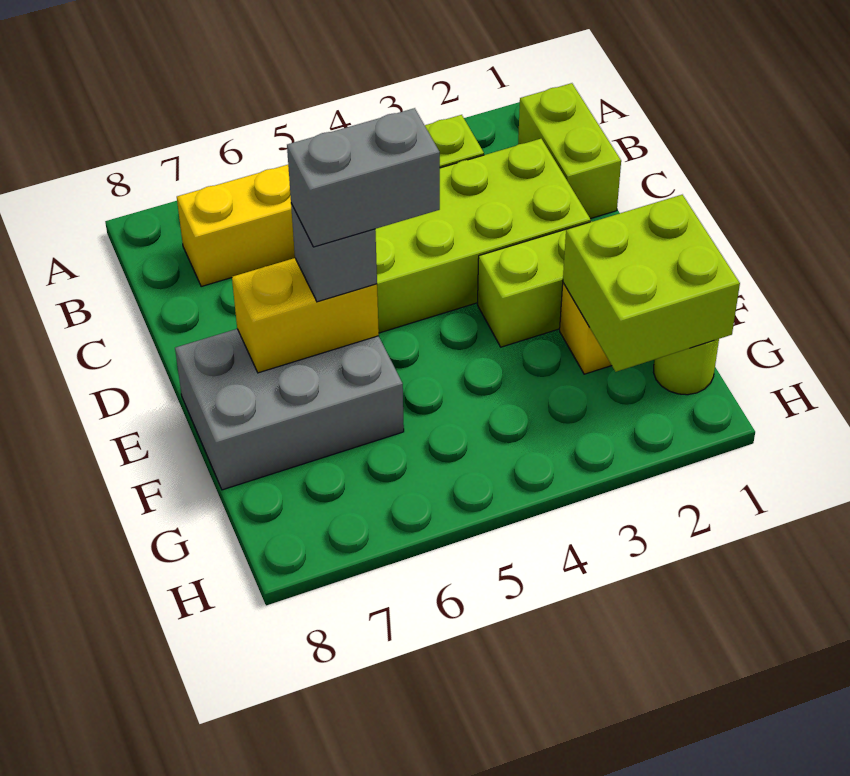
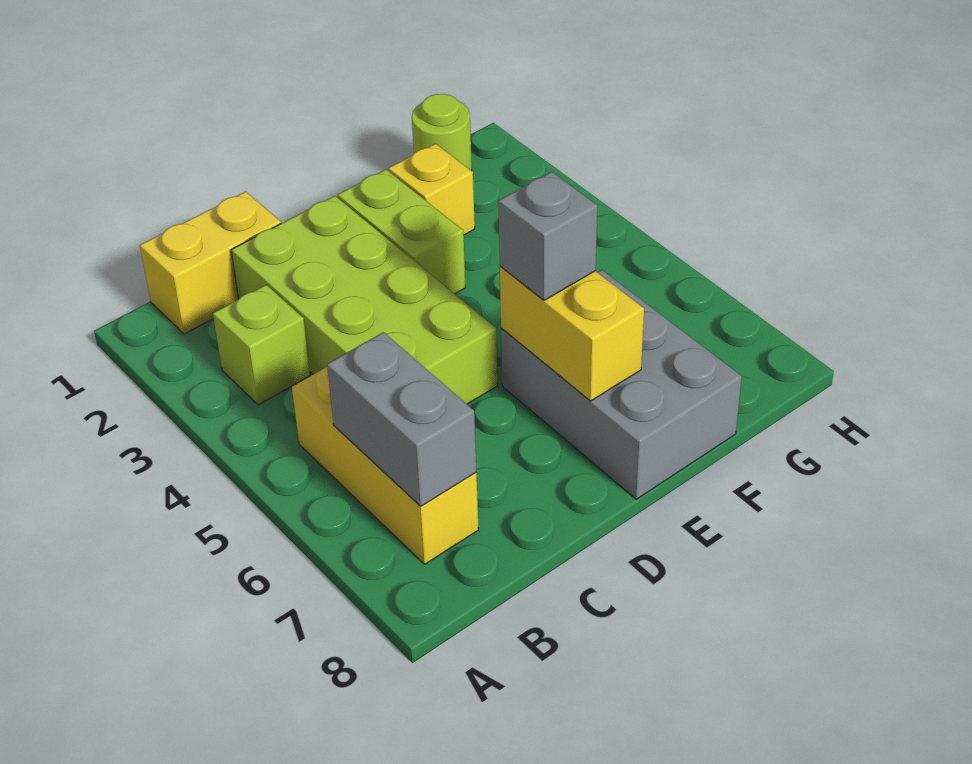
lime 1x2 brick [518,83,621,219] -> yellow 1x2 brick [140,192,281,334]
grey 1x2 brick [287,108,440,247] -> grey 1x2 brick moved to [327,332,476,506]
lime 2x2 brick [563,195,740,372] -> none

